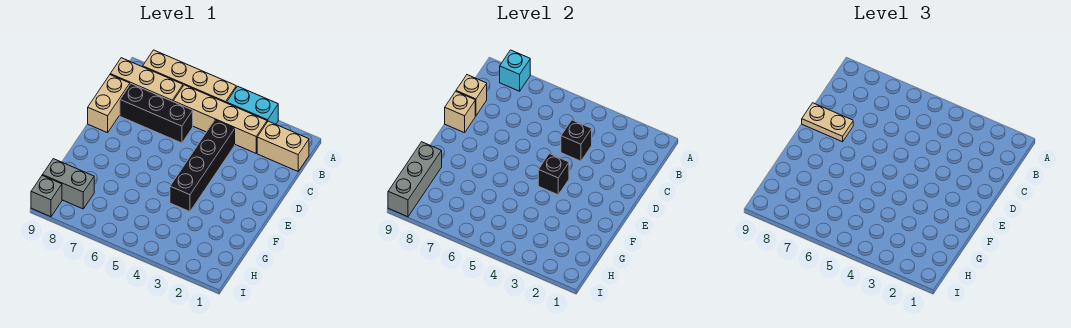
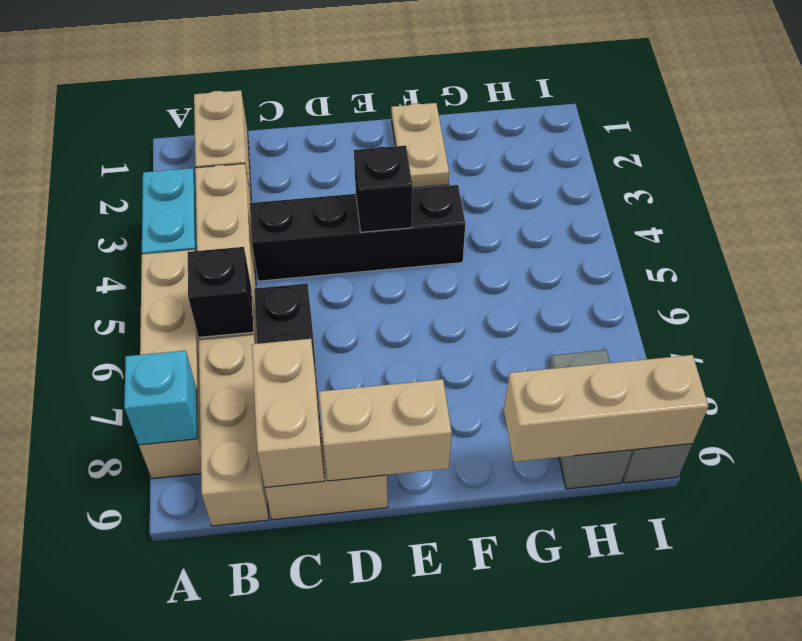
black 1x1 brick [561,120,592,161] -> black 1x1 brick moved to [188,247,254,337]
tan 1x1 brick [456,75,487,116] -> tan 1x2 brick [252,339,324,487]
tan 1x2 plate [802,103,853,142] -> tan 1x2 plate moved to [391,103,449,188]
tan 1x1 brick [445,91,475,133] -> tan 1x2 brick [319,379,452,481]
grey 1x3 brick [388,142,442,217] -> tan 1x3 brick [504,355,708,462]

